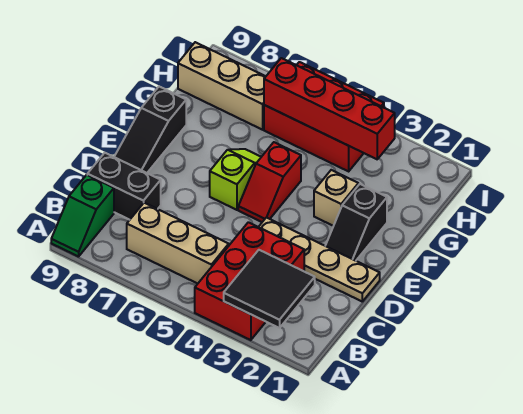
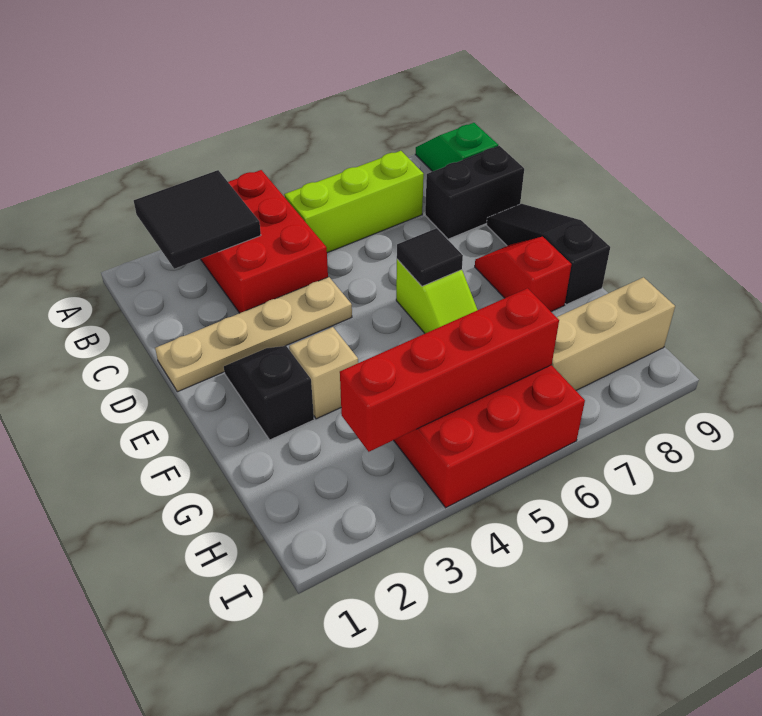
tan 1x3 brick [127,203,229,284] -> lime 1x3 brick [284,151,424,253]
red 1x2 slope [238,142,301,222] -> red 1x2 slope moved to [475,237,572,312]
none -> black 1x1 tile [397,228,463,286]

